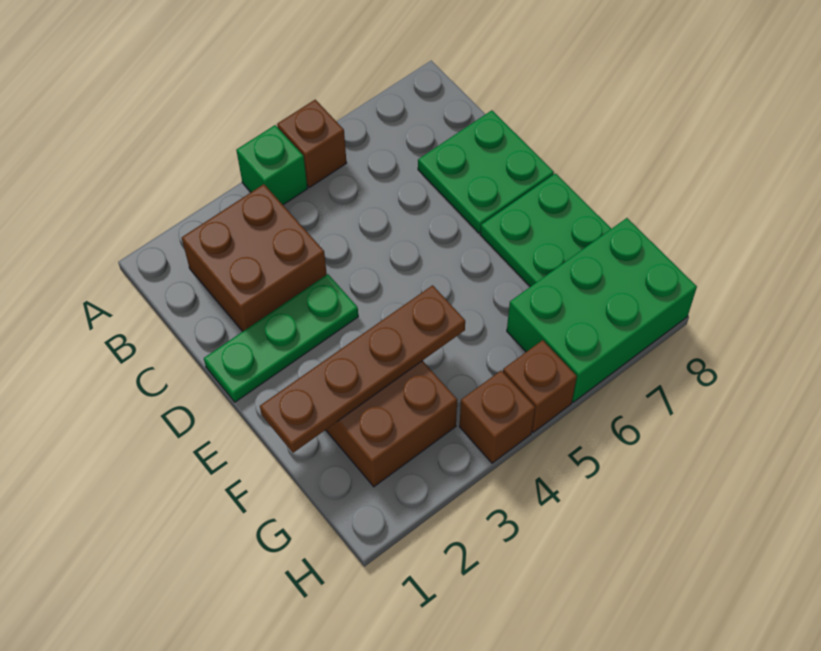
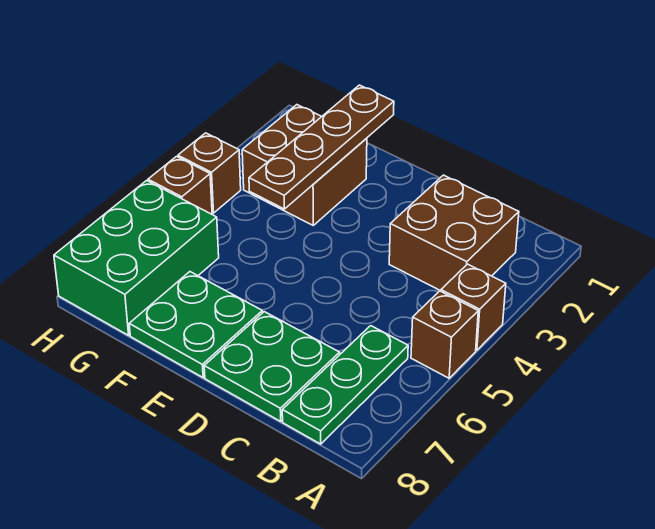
green 1x1 brick [236,125,308,205] -> brown 1x1 brick [441,264,506,350]
green 1x3 plate [204,274,358,402] -> green 1x3 plate moved to [282,326,408,444]

